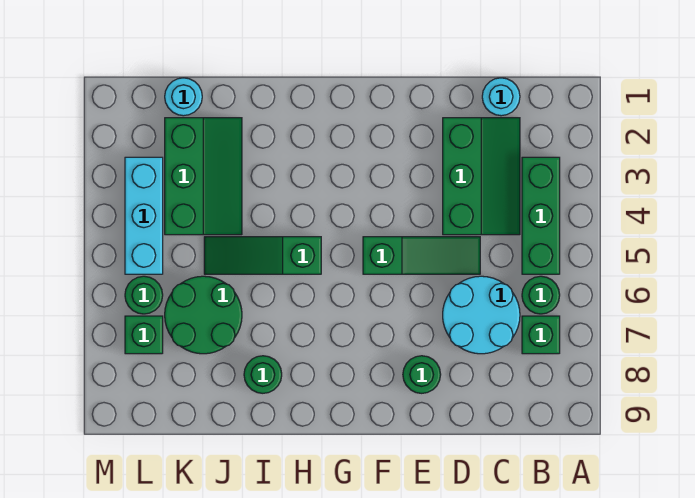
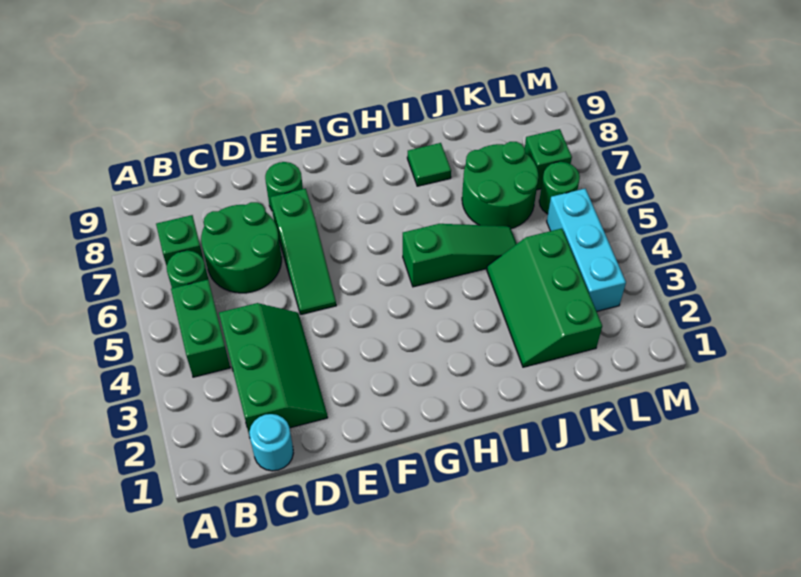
green 1x3 brick [522,157,560,274] -> green 1x2 brick [171,280,230,377]
green 2x3 slope [443,118,520,235] -> green 2x3 slope turned to [219,303,328,437]
cyan 2x2 round brick [443,276,520,354] -> green 2x2 round brick [201,202,282,293]
green 1x3 slope [363,237,480,274] -> green 1x3 slope turned to [270,189,336,315]
green 1x1 round brick [244,356,282,393] -> green 1x1 tile [407,143,451,186]
cyan 1x1 round brick [165,78,202,116] -> none

